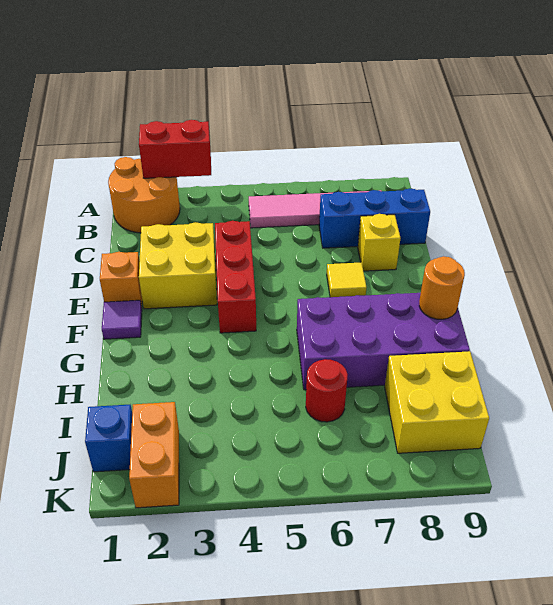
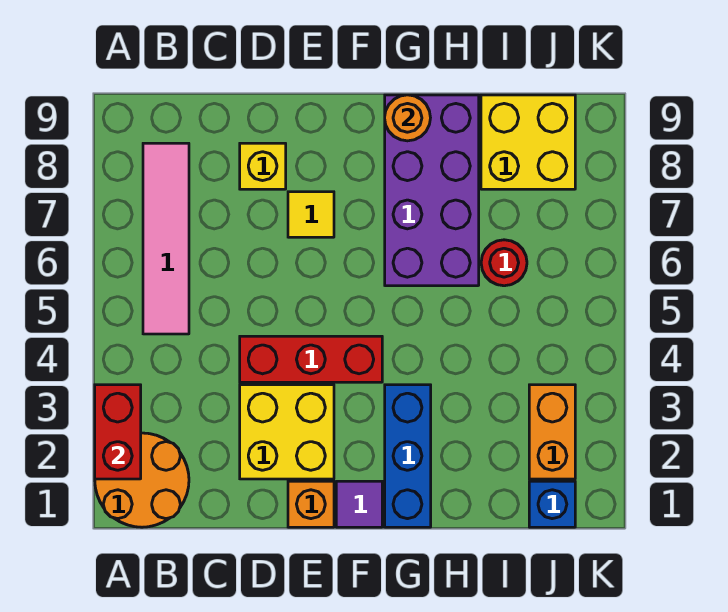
blue 1x3 brick [319,189,430,248] -> blue 1x3 brick moved to [385,385,431,527]
orange 1x2 brick [129,402,179,508] -> orange 1x2 brick turned to [529,385,575,479]

